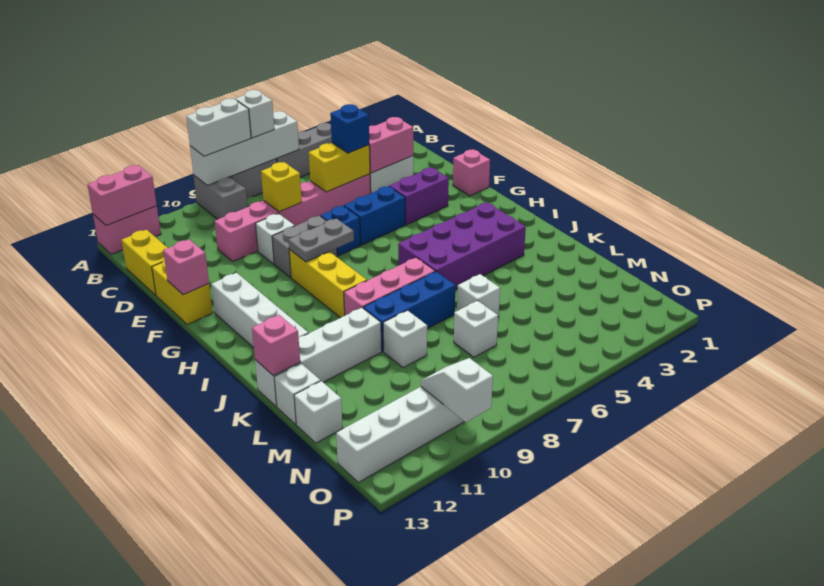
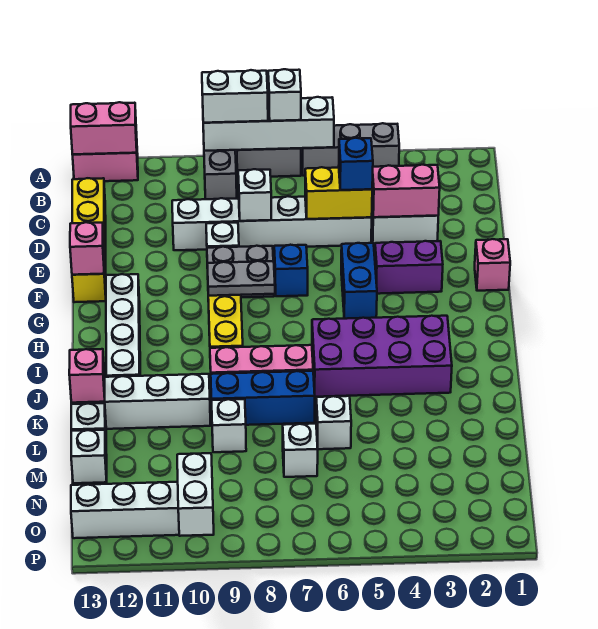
pink 1x6 brick [214,174,371,261] -> white 1x6 brick [172,196,372,250]
yellow 1x1 brick [261,162,302,212] -> white 1x1 brick [238,169,271,221]
blue 1x2 brick [344,186,405,245] -> blue 1x2 brick turned to [341,243,377,319]
white 1x2 slope [421,358,493,422] -> white 1x2 brick [177,453,214,536]

